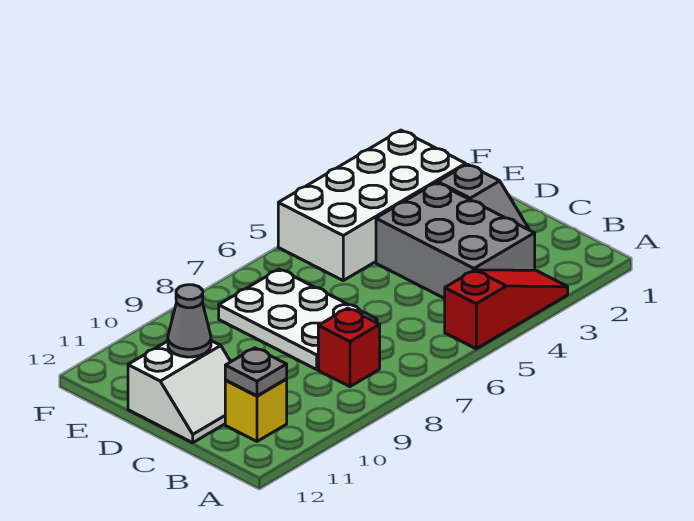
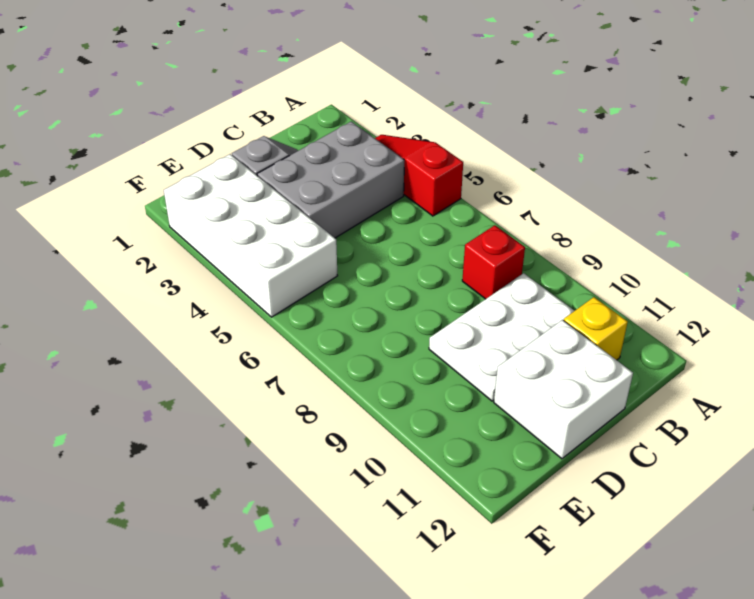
grey 1x1 plate [225,348,287,396] -> none
white 2x3 plate [219,269,377,369] -> white 2x3 plate moved to [429,273,574,401]
white 2x2 slope [128,341,231,443] -> white 2x2 brick [494,320,633,459]
grey 1x1 cone [168,285,211,357] -> none

